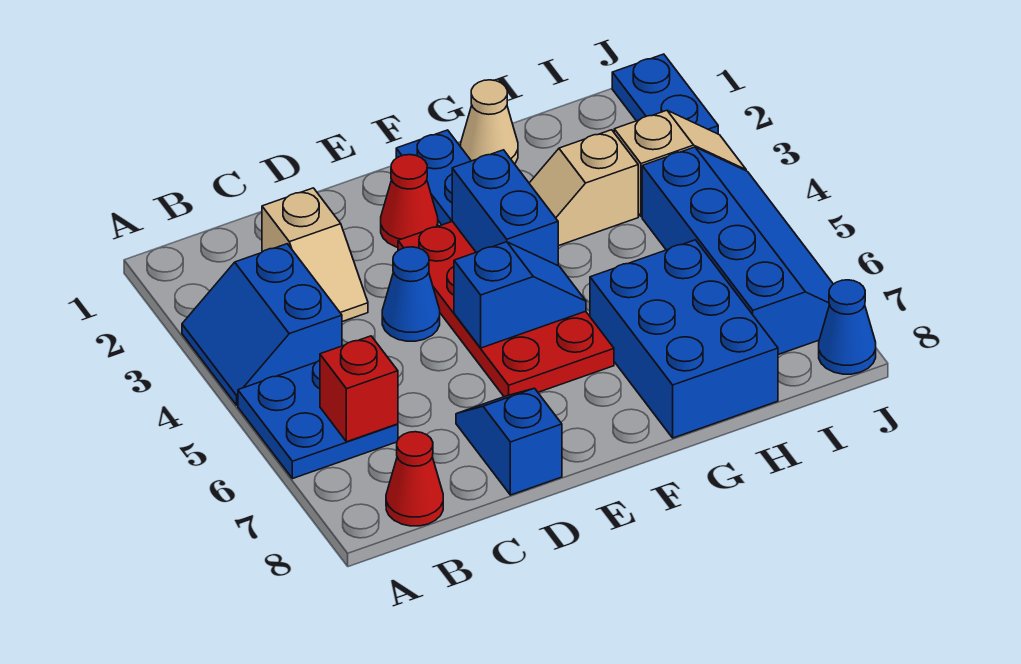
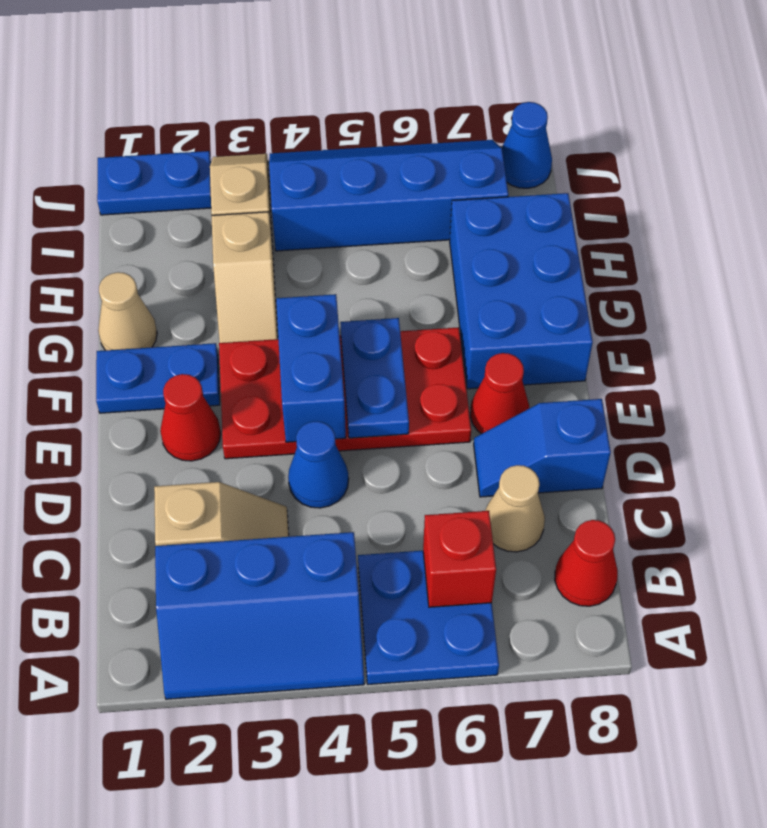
blue 2x2 slope [182,244,342,405] -> blue 2x3 slope [155,532,364,699]
none -> tan 1x1 cone [485,465,545,552]
blue 1x2 slope [454,242,586,348] -> blue 1x2 plate [340,318,409,438]
none -> red 1x1 cone [470,353,529,434]
blue 1x2 brick [452,150,558,265] -> blue 1x2 brick turned to [276,294,346,442]
blue 2x3 brick [590,240,778,438] -> blue 2x3 brick turned to [450,193,593,389]

